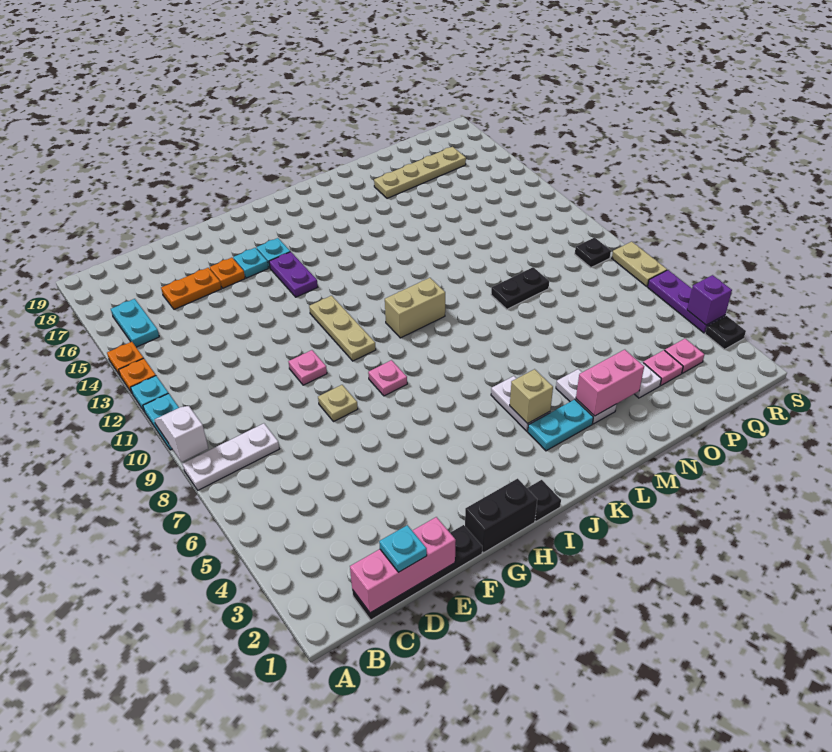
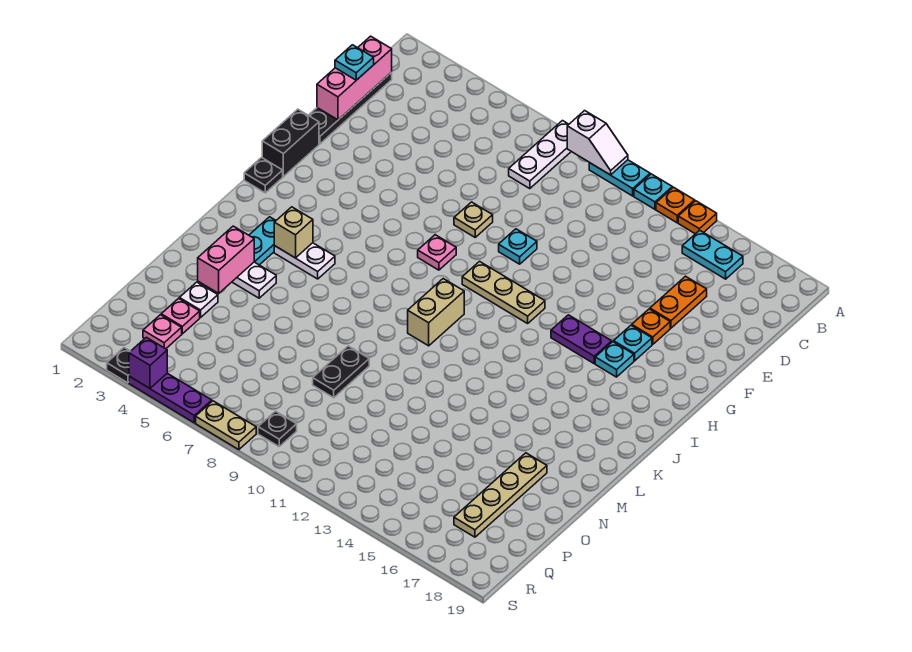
pink 1x1 plate [288,350,327,385] -> cyan 1x1 plate [499,229,537,264]

